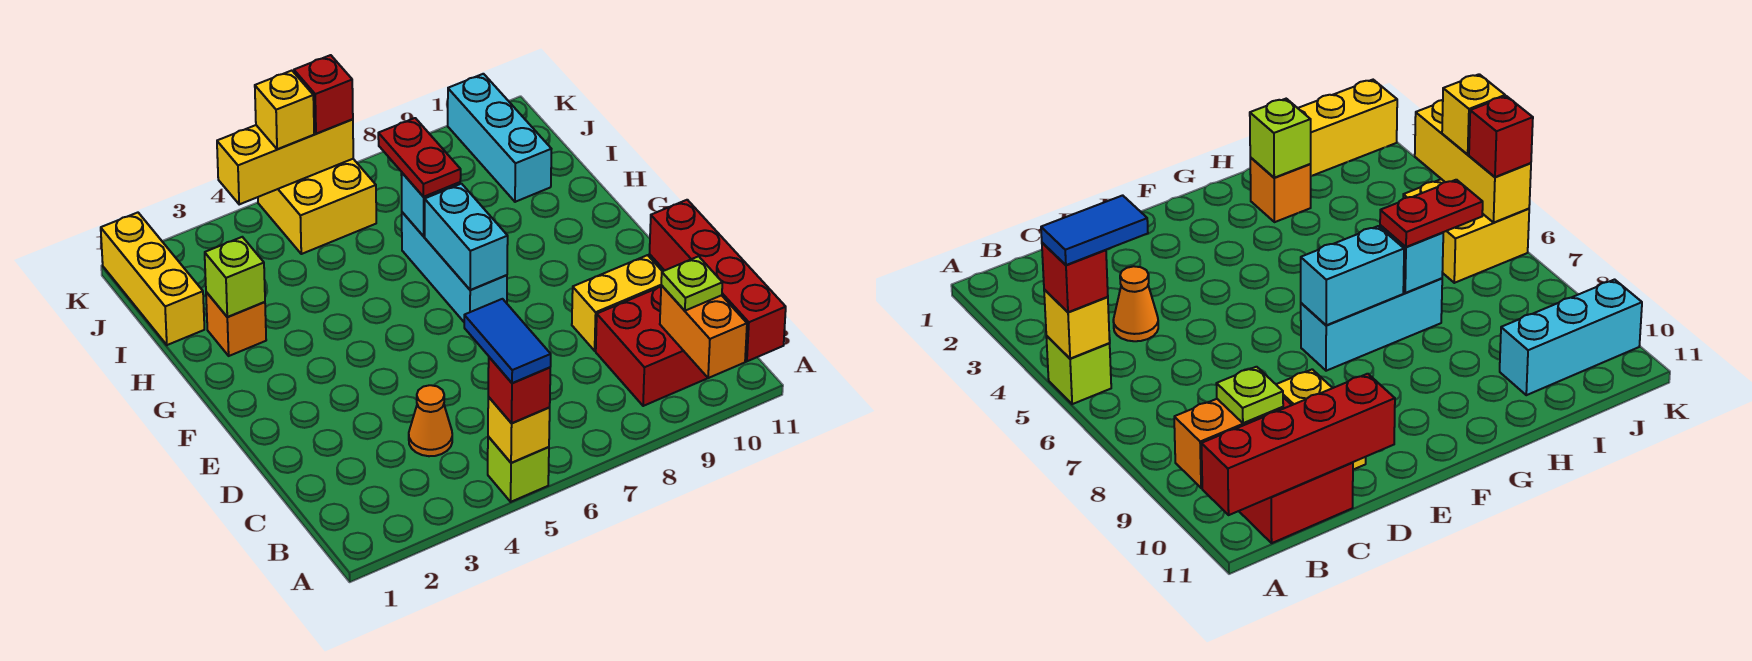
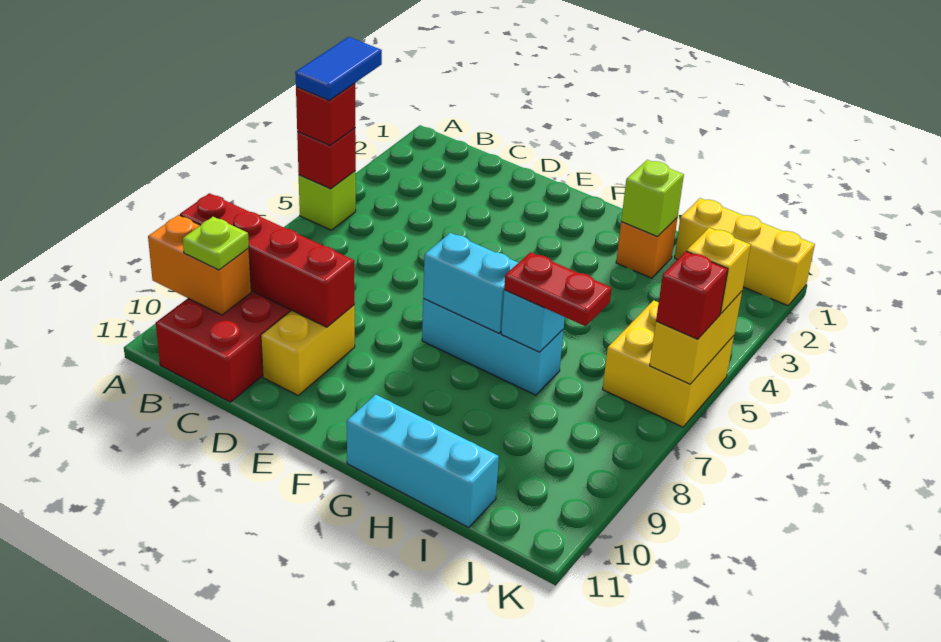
yellow 1x1 brick [488,397,550,463] -> red 1x1 brick [297,128,356,189]
blue 1x2 tile [464,299,551,383] -> blue 1x2 tile turned to [295,37,382,100]
red 1x4 brick [650,200,786,361] -> red 1x4 brick moved to [180,193,355,327]
orange 1x1 cone [409,385,452,456] -> none
cyan 1x3 brick [448,74,551,202] -> cyan 1x3 brick moved to [347,395,499,527]
yellow 1x3 brick [217,119,353,204] -> yellow 1x2 brick [650,291,742,384]

